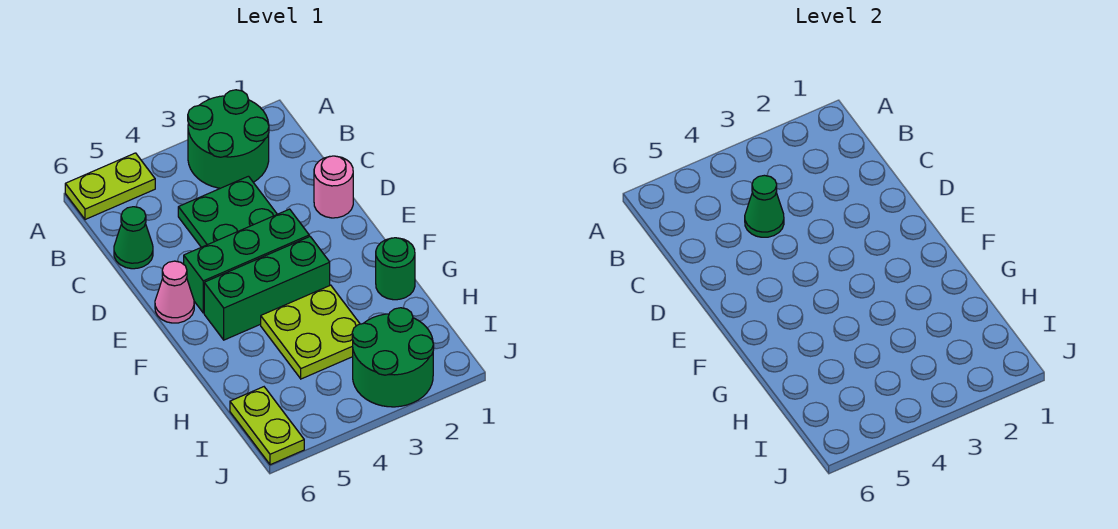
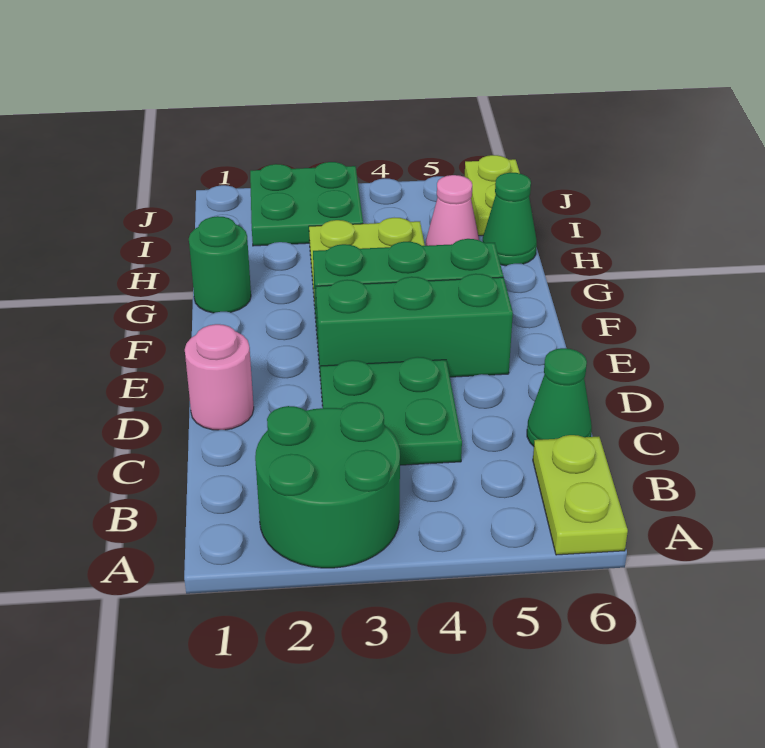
lime 1x2 plate [65,153,155,220] -> lime 1x2 plate turned to [533,435,628,555]
green 1x1 cone [745,175,784,237] -> green 1x1 cone moved to [483,173,537,266]
pink 1x1 cone [155,261,194,323] -> pink 1x1 cone moved to [426,175,479,246]
green 2x2 round brick [352,308,434,407] -> green 2x2 plate [250,162,363,246]

